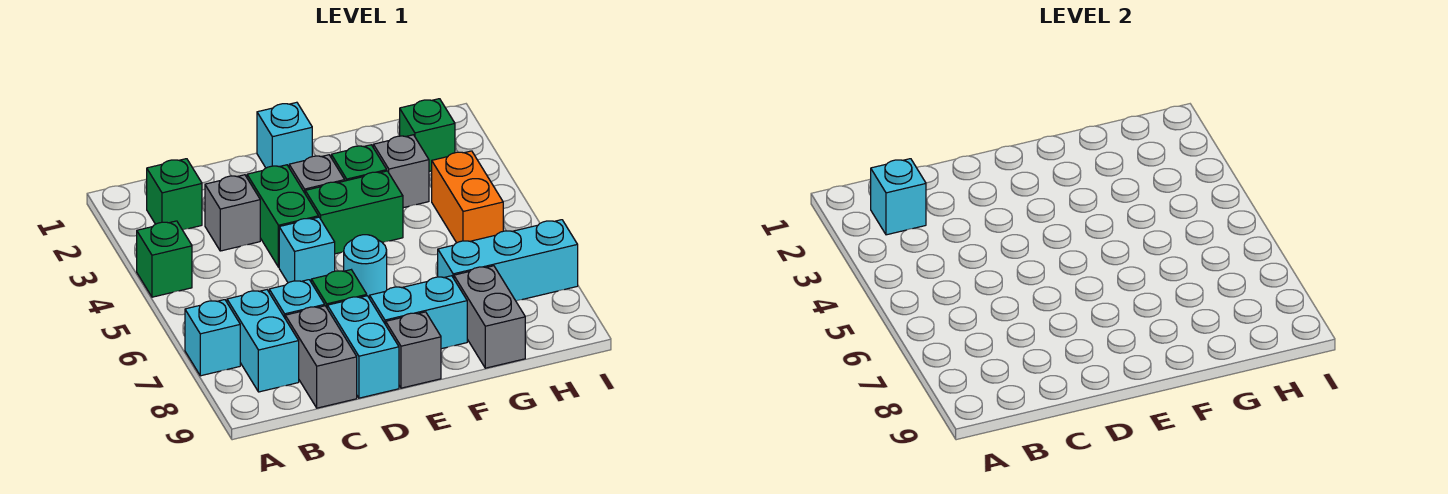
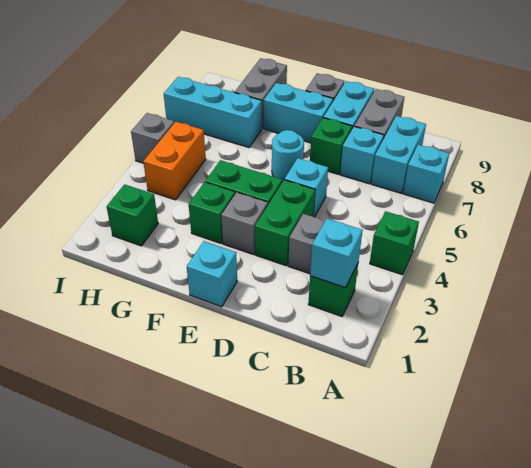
grey 1x1 brick [373,135,429,208] -> grey 1x1 brick moved to [131,113,174,163]

